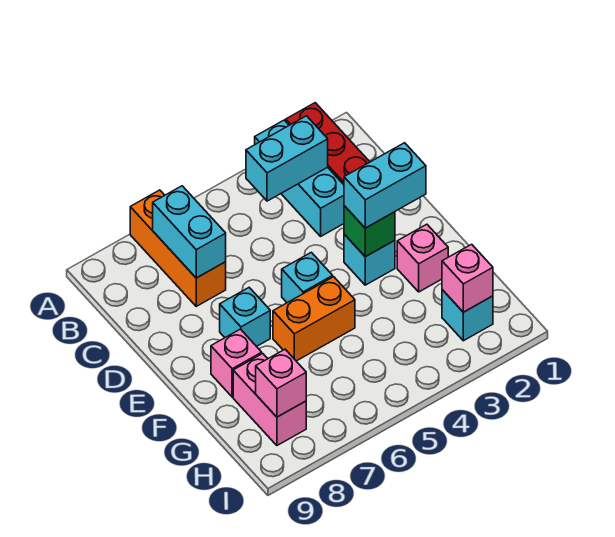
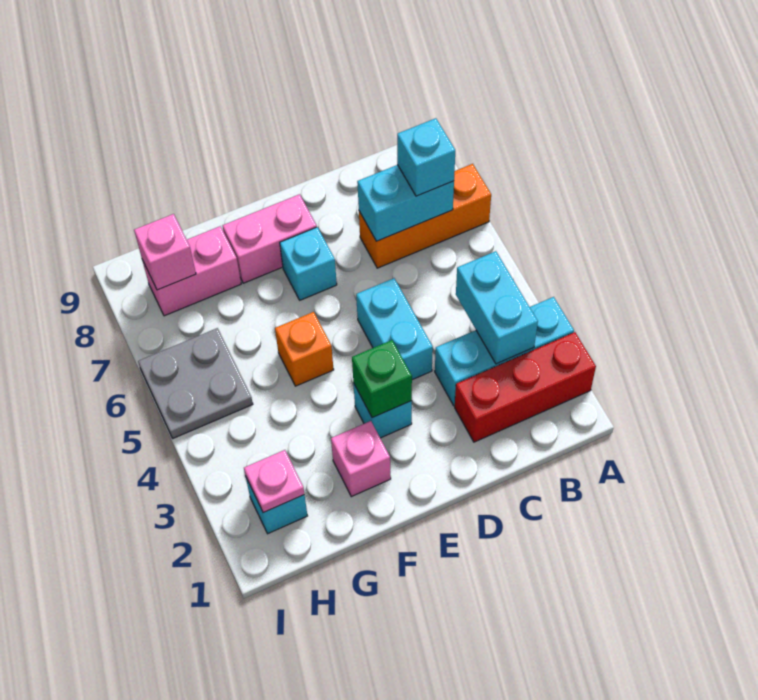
cyan 1x2 brick [344,143,426,228] -> cyan 1x2 brick moved to [356,278,433,380]
cyan 1x1 brick [282,252,333,303] -> cyan 1x1 brick moved to [397,118,455,196]
orange 1x2 brick [273,277,355,361] -> orange 1x1 brick [275,312,334,386]
pink 1x1 brick [211,329,262,397] -> pink 1x2 brick [223,194,317,283]
pink 1x1 brick [442,244,493,312] -> pink 1x1 plate [244,450,304,513]
none -> grey 2x2 plate [138,328,253,438]

